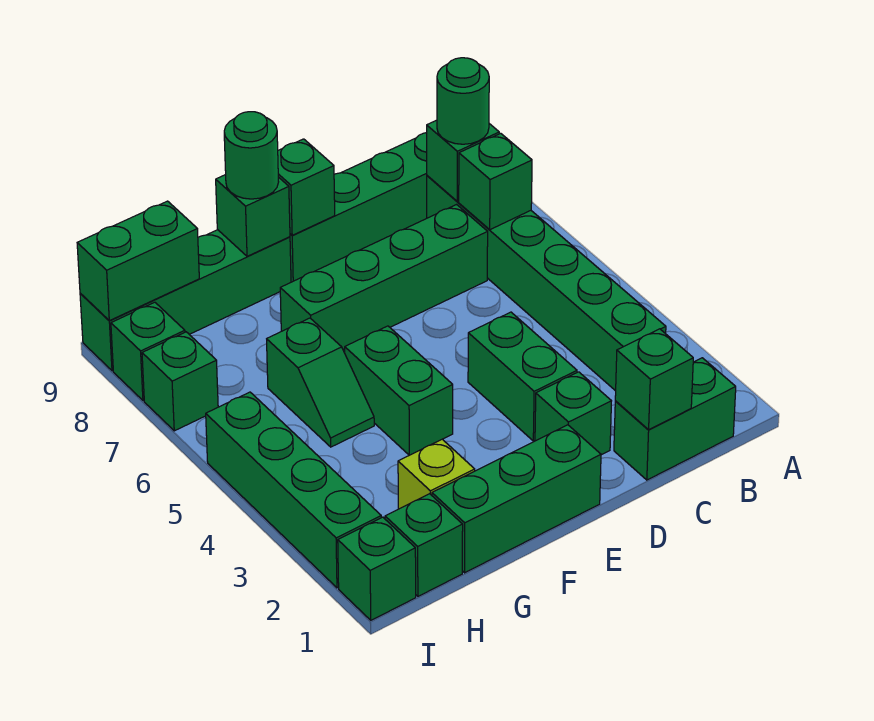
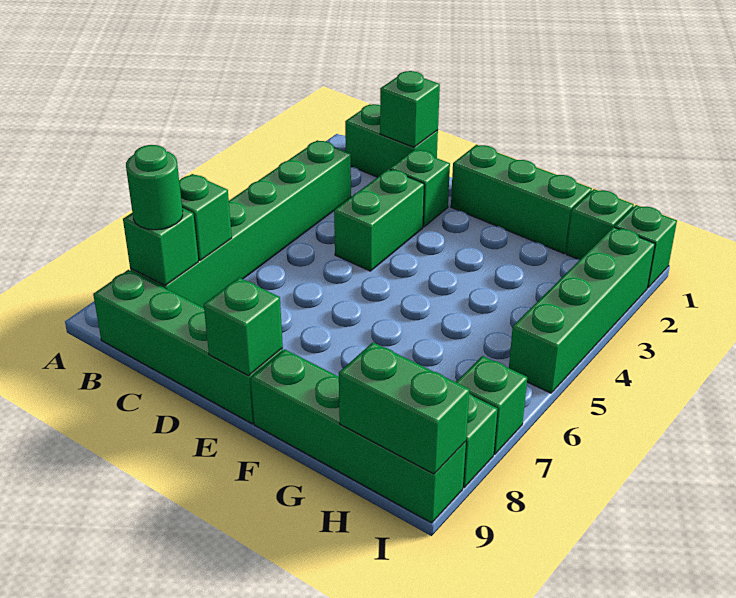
green 1x4 brick [280,205,488,350] -> none
green 1x2 brick [345,326,453,455] -> none
green 1x1 brick [216,175,290,256] -> none
green 1x1 round brick [224,112,278,199] -> none
lime 1x1 brick [398,439,475,509] -> none
green 1x2 slope [267,318,374,447] -> none

